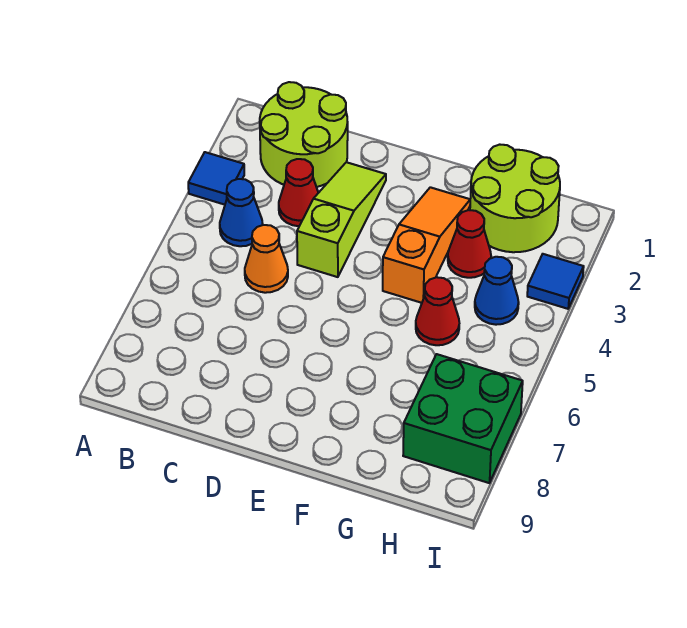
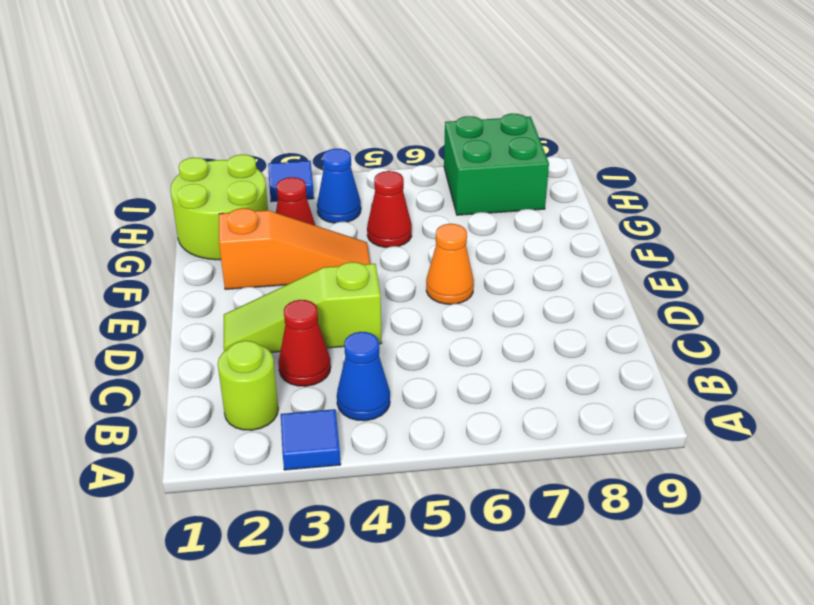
lime 2x2 round brick [260,82,348,187] -> lime 1x1 round brick [218,341,278,430]
orange 1x1 cone [245,225,288,293] -> orange 1x1 cone moved to [426,224,474,304]
orange 1x3 slope [383,187,470,303] -> orange 1x3 slope turned to [219,208,370,289]

